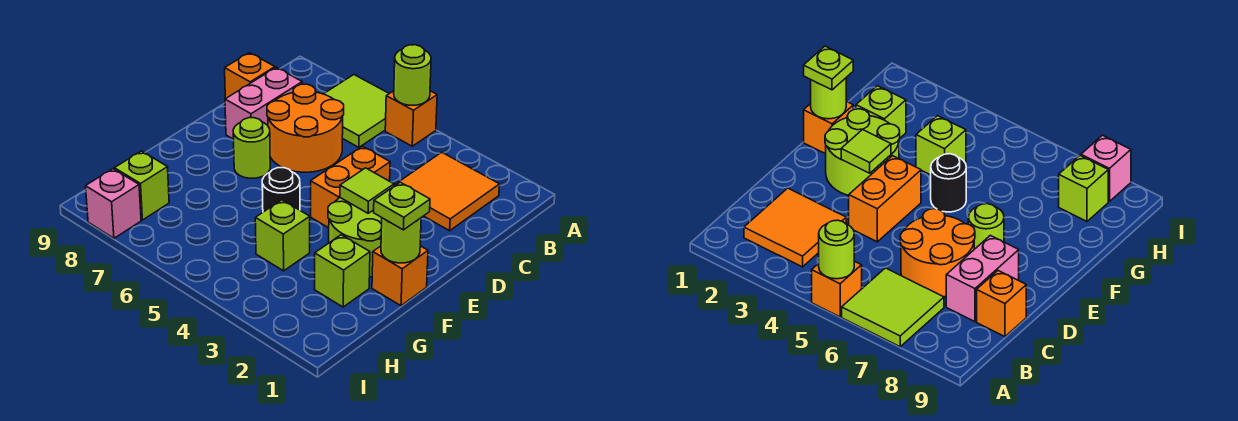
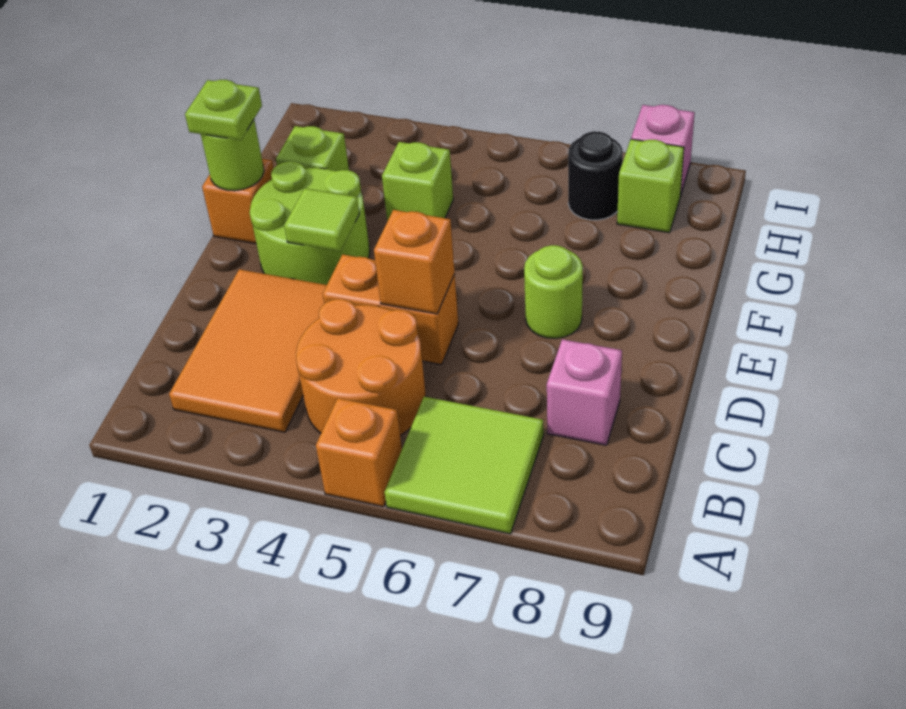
lime 1x1 round brick [394,45,431,105] -> none
orange 2x2 tile [394,152,500,231] -> orange 2x3 tile [169,269,327,432]
orange 2x2 round brick [267,84,344,172] -> orange 2x2 round brick moved to [296,299,426,435]
pink 1x2 brick [225,67,302,139] -> pink 1x1 brick [547,339,622,445]
orange 1x1 brick [225,53,275,99] -> orange 1x1 brick moved to [374,210,455,314]
orange 1x2 brick [311,146,390,228] -> orange 1x2 brick turned to [323,255,458,365]
black 1x1 round brick [262,168,300,212] -> black 1x1 round brick moved to [568,131,623,220]

